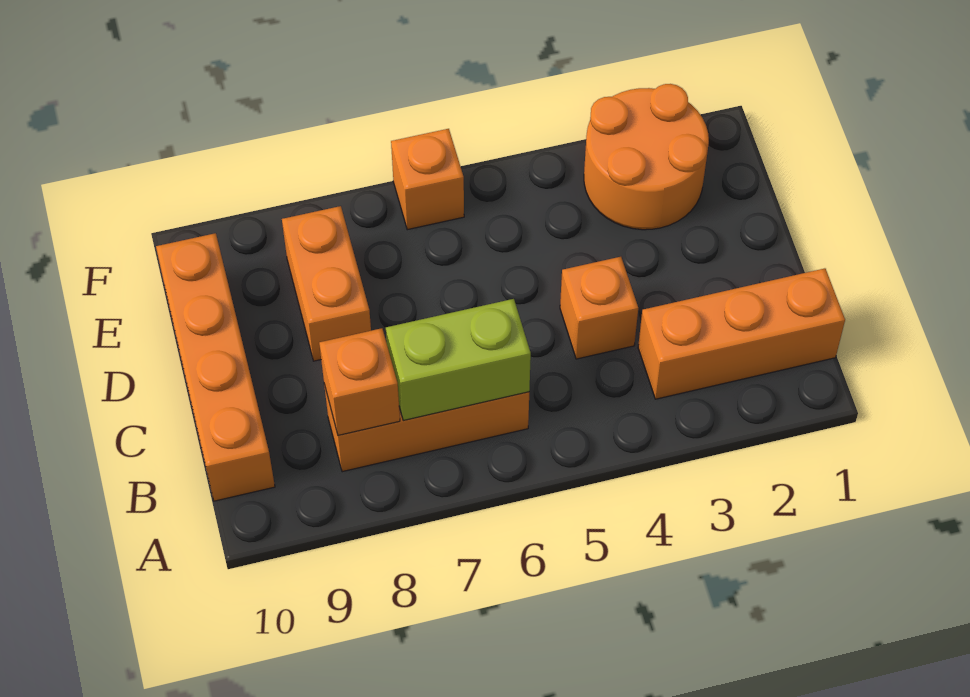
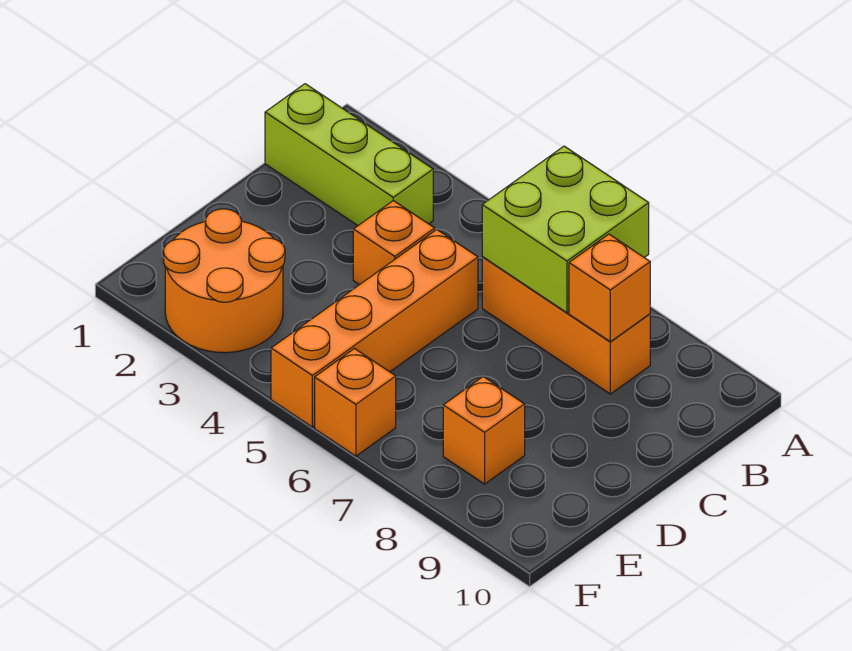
orange 1x3 brick [638,268,845,399] -> lime 1x3 brick [265,84,433,225]
lime 1x2 brick [386,299,531,420] -> lime 2x2 brick [482,146,649,313]
orange 1x4 brick [156,233,275,501] -> orange 1x4 brick moved to [271,230,478,427]
orange 1x2 brick [282,206,371,361] -> orange 1x1 brick [443,377,525,484]

